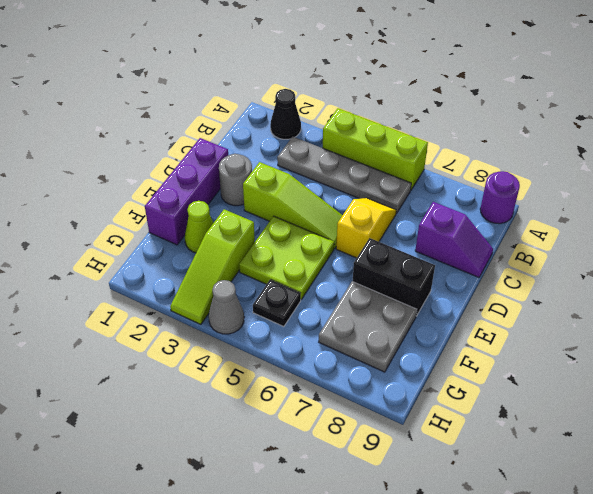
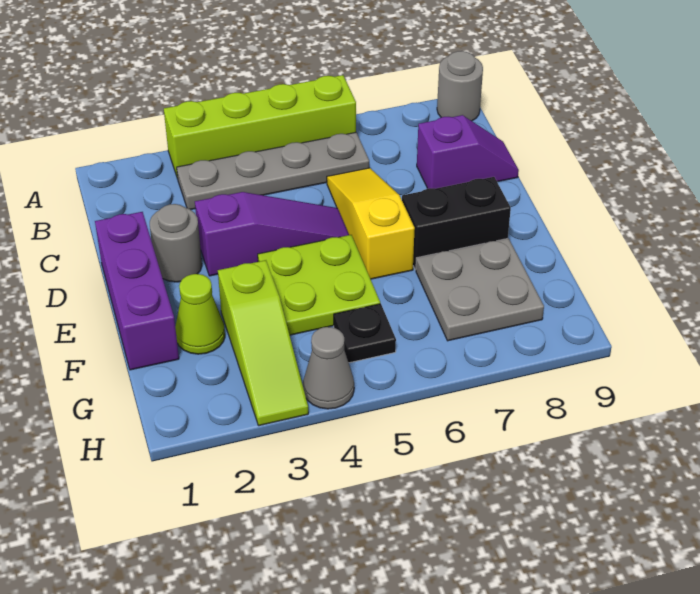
black 1x1 cone [270,89,301,139] -> none
lime 1x3 brick [323,108,428,190] -> lime 1x4 brick [164,75,356,179]
purple 1x1 round brick [480,171,520,224] -> grey 1x1 round brick [437,51,483,121]
yellow 1x2 slope [336,198,396,258] -> yellow 1x3 slope [327,168,415,279]
lime 1x3 slope [243,162,342,249] -> purple 1x3 slope [195,192,349,276]

